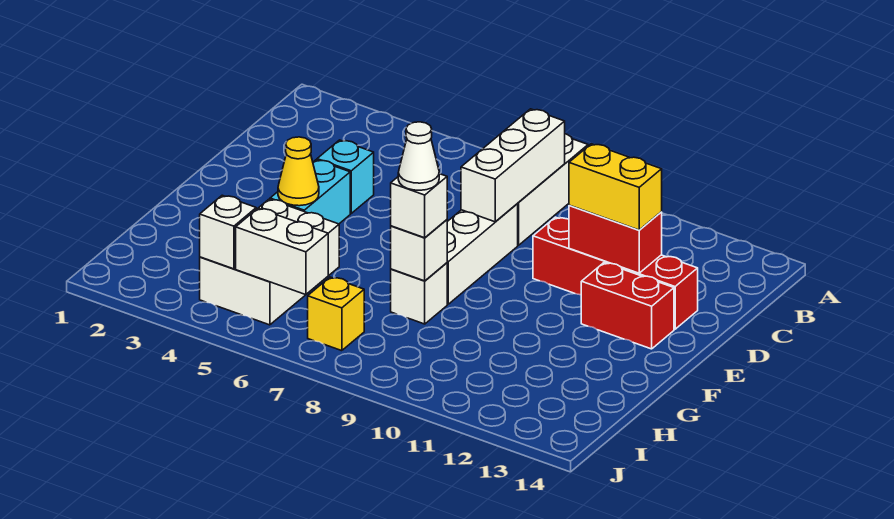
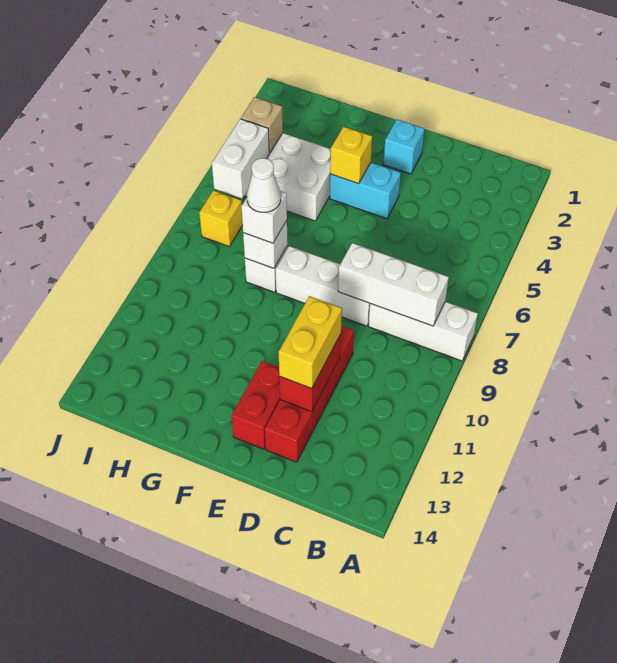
cyan 1x1 brick [317,140,374,213] -> cyan 1x1 brick moved to [383,119,424,174]
yellow 1x1 cone [278,137,319,206] -> yellow 1x1 brick [330,127,372,184]
white 1x1 brick [200,195,256,269] -> tan 1x1 brick [241,97,283,153]

